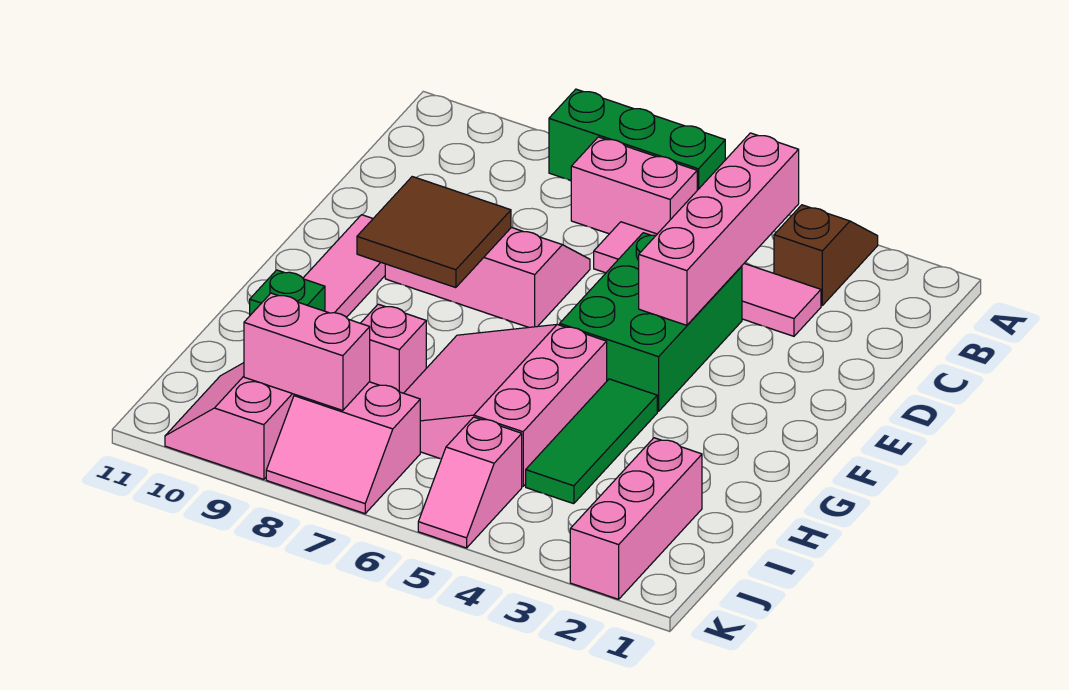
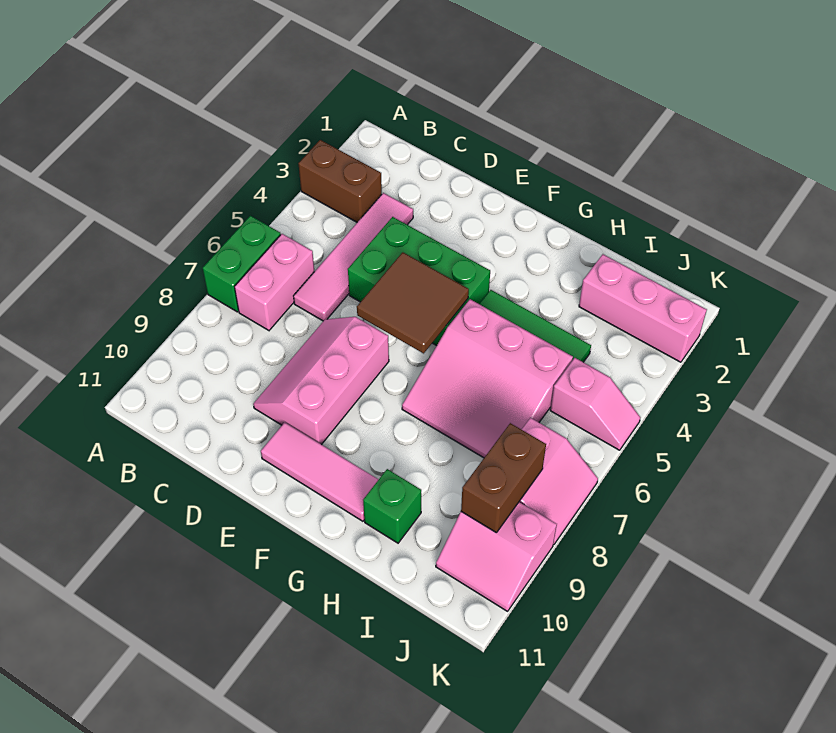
brown 1x2 slope [774,205,878,306] -> brown 1x2 brick [298,140,382,222]
green 1x3 brick [549,89,725,190] -> green 1x2 brick [203,216,281,312]
pink 1x4 brick [639,133,799,325] -> none
brown 2x2 tile [357,177,511,288] -> brown 2x2 tile moved to [357,252,469,353]
pink 1x1 brick [361,304,426,393] -> none
pink 1x2 brick [244,293,370,411] -> brown 1x2 brick [461,423,546,533]

